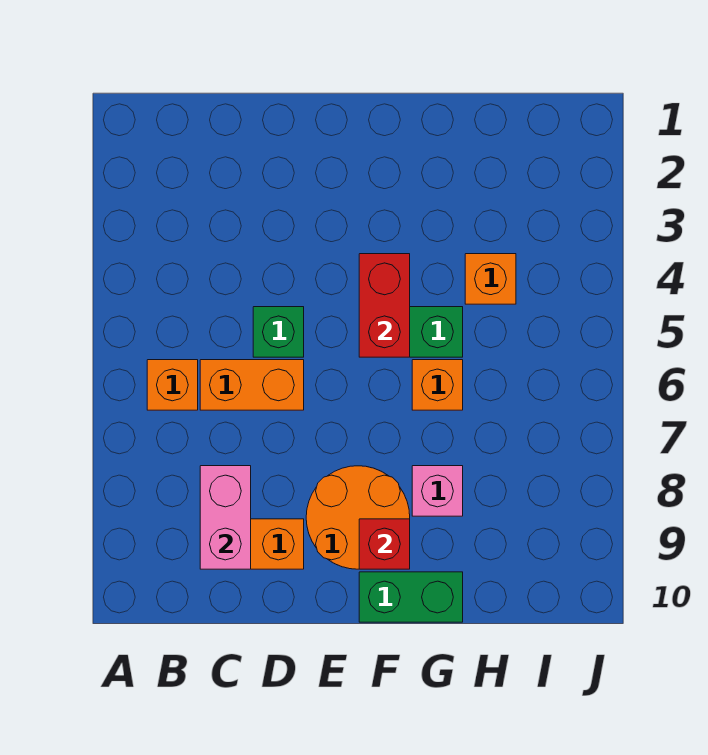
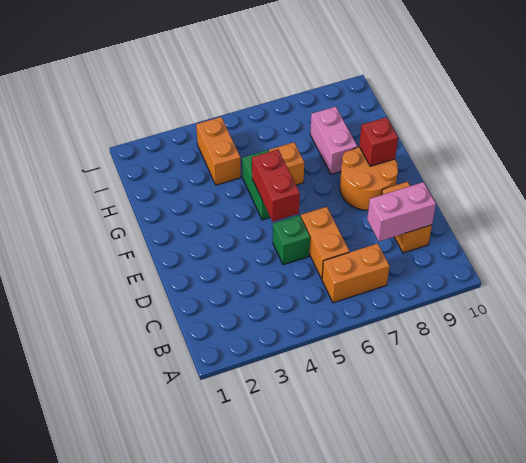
orange 1x1 brick [147,360,198,410] -> orange 1x2 brick [322,243,389,303]
red 1x2 brick [359,254,410,357] -> red 1x2 brick turned to [252,149,300,222]
green 1x2 brick [359,572,463,622] -> none
pink 1x1 brick [412,466,463,516] -> pink 1x2 brick [310,107,357,174]
orange 1x1 brick [465,254,516,304] -> orange 1x2 brick [196,117,241,185]

